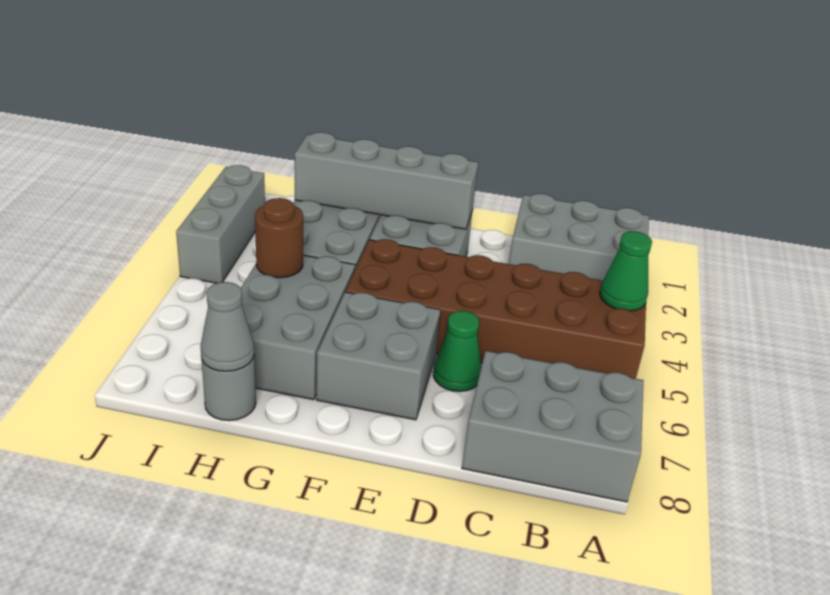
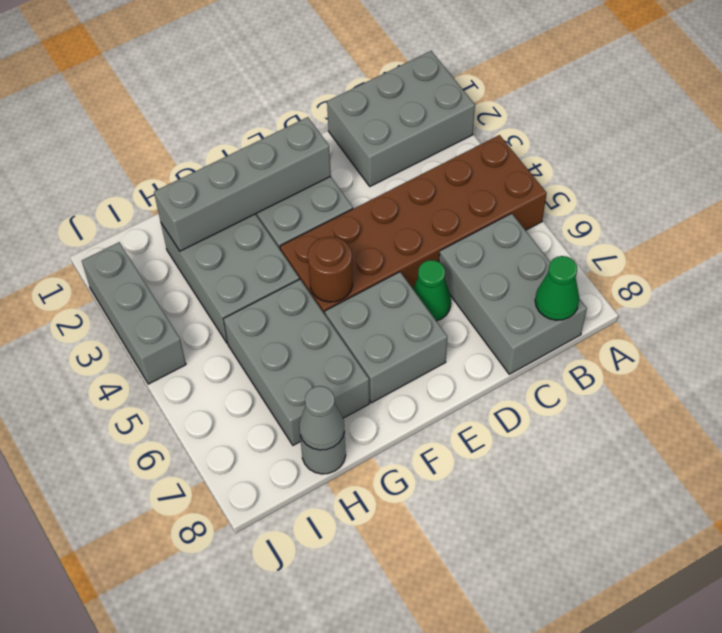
green 1x1 cone [600,231,652,311] -> green 1x1 cone moved to [535,256,579,320]
grey 2x3 brick [462,351,644,502] -> grey 2x3 brick turned to [439,213,587,374]
brown 1x1 round brick [255,198,303,278] -> brown 1x1 round brick moved to [308,237,353,302]

